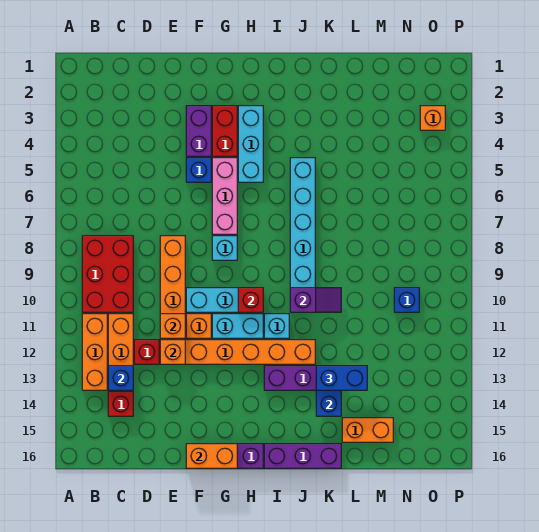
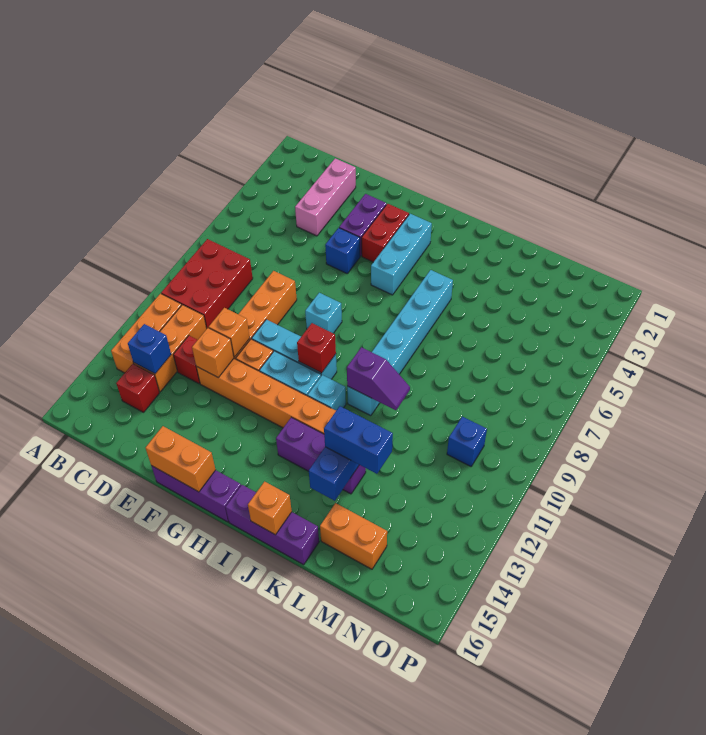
pink 1x3 brick [212,158,237,234] -> pink 1x3 brick moved to [295,158,356,236]
orange 1x1 brick [420,106,445,130] -> orange 1x1 brick moved to [248,482,292,535]

